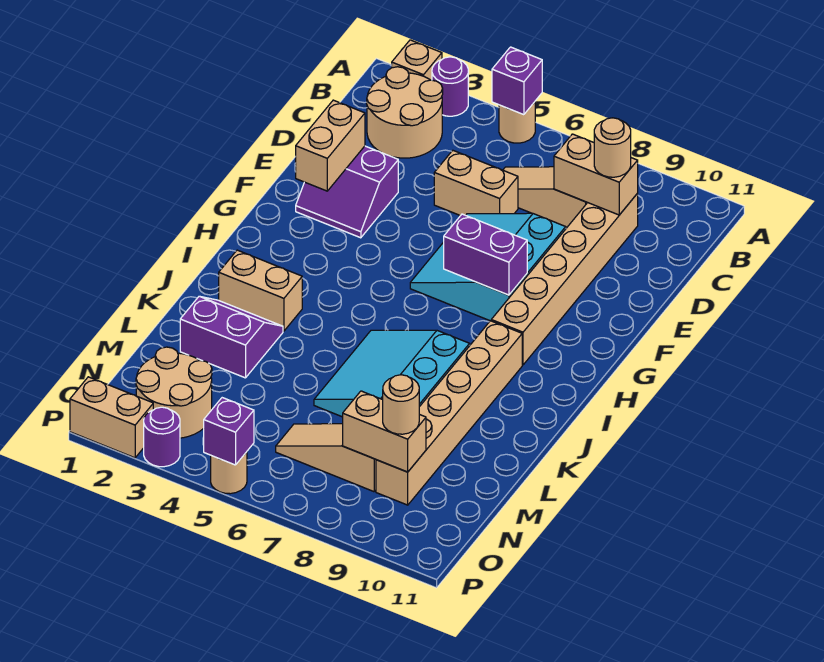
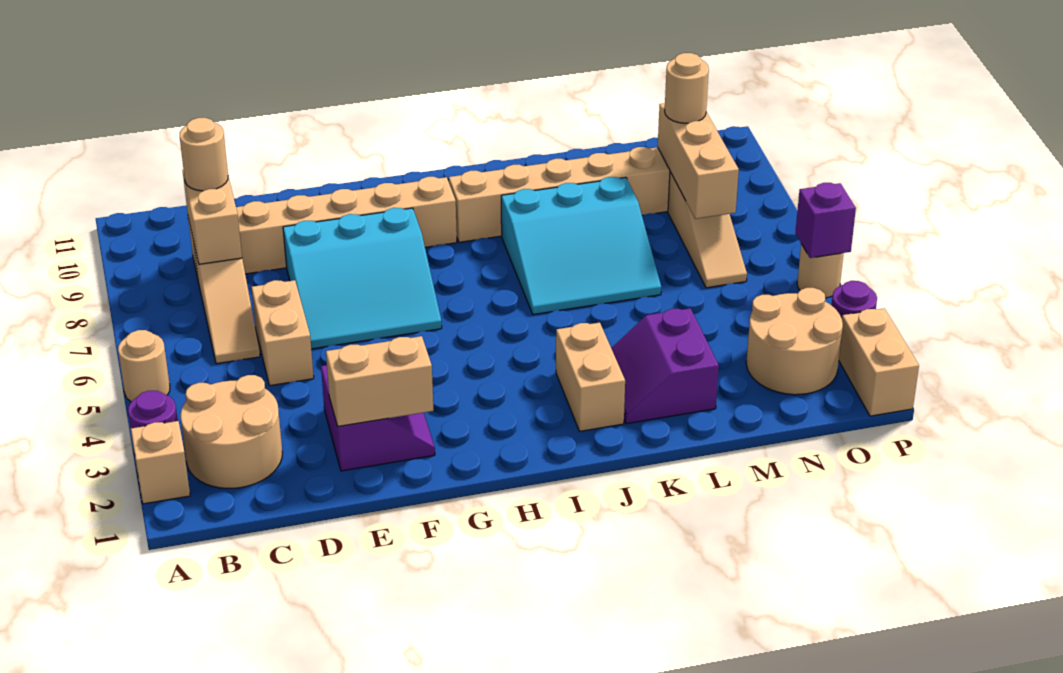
purple 1x1 brick [492,47,542,115] -> none
purple 1x2 brick [444,214,527,295] -> none
tan 1x2 brick [343,391,426,472] -> tan 1x3 brick [658,103,739,219]

